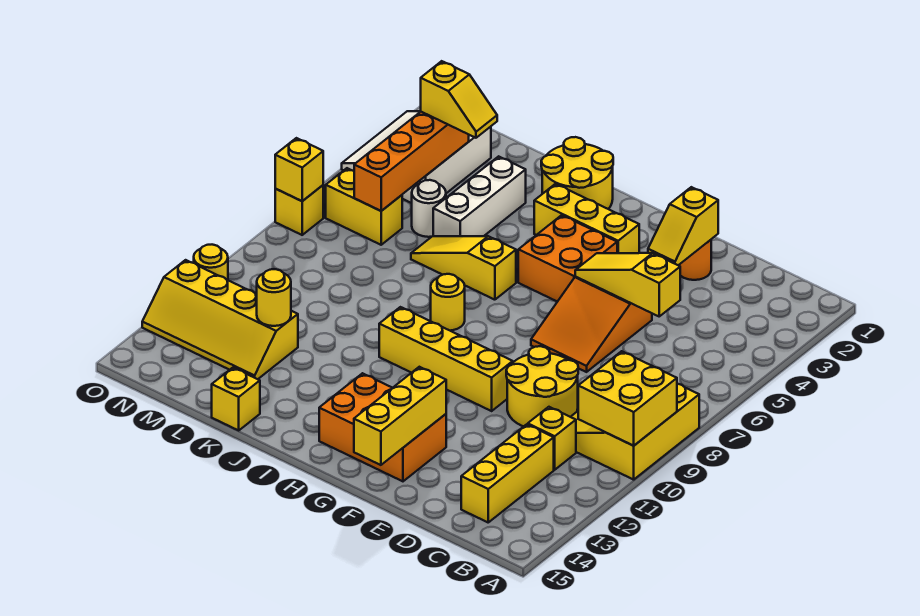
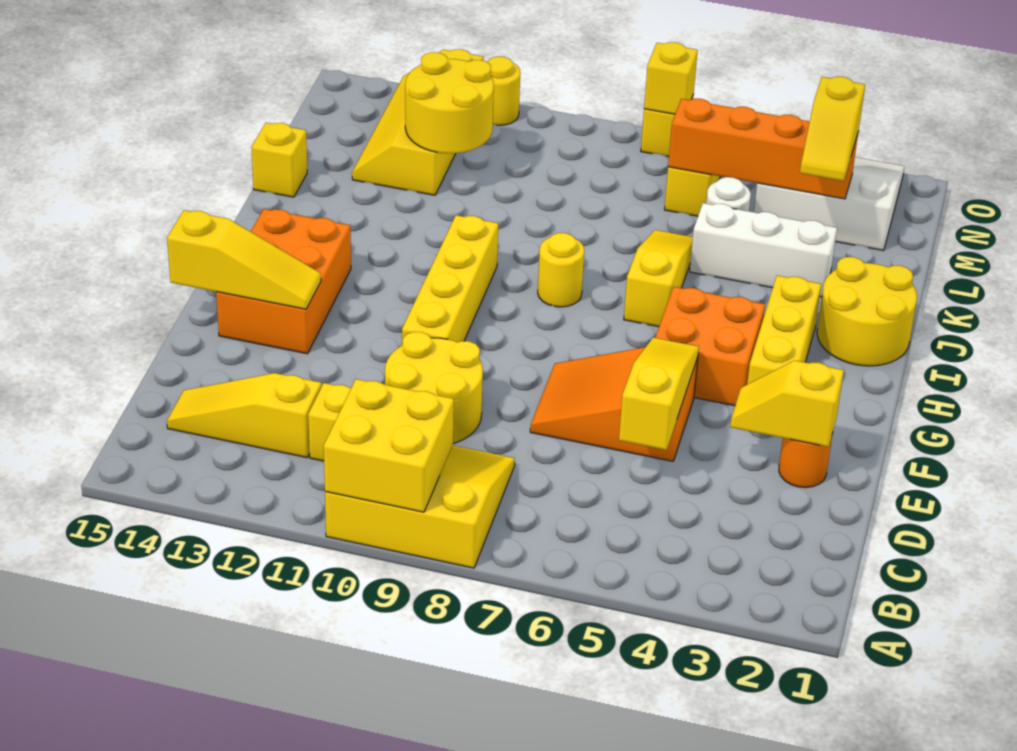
yellow 1x3 brick [461,424,554,522] -> yellow 1x3 slope [167,373,321,458]
yellow 1x3 brick [354,367,446,465] -> yellow 1x3 slope [167,210,321,309]
yellow 1x1 round brick [257,269,291,326] -> yellow 2x2 round brick [405,52,494,153]

